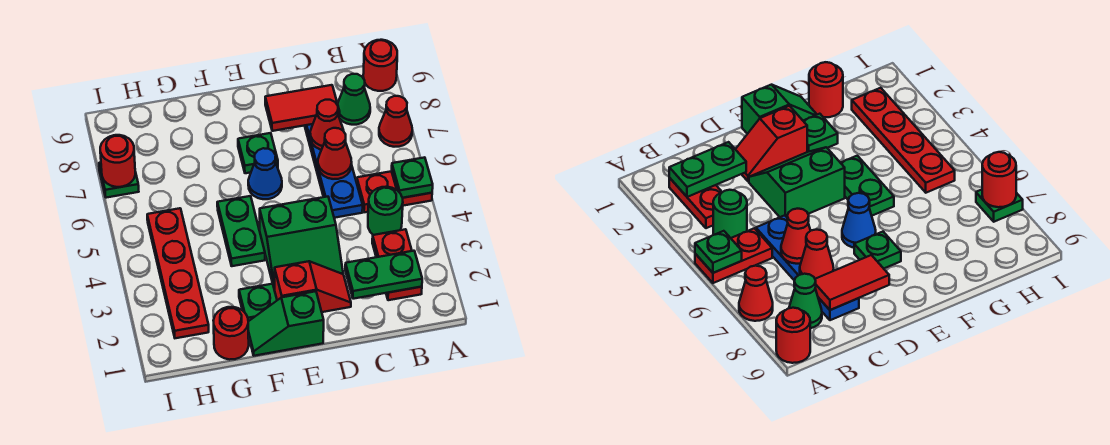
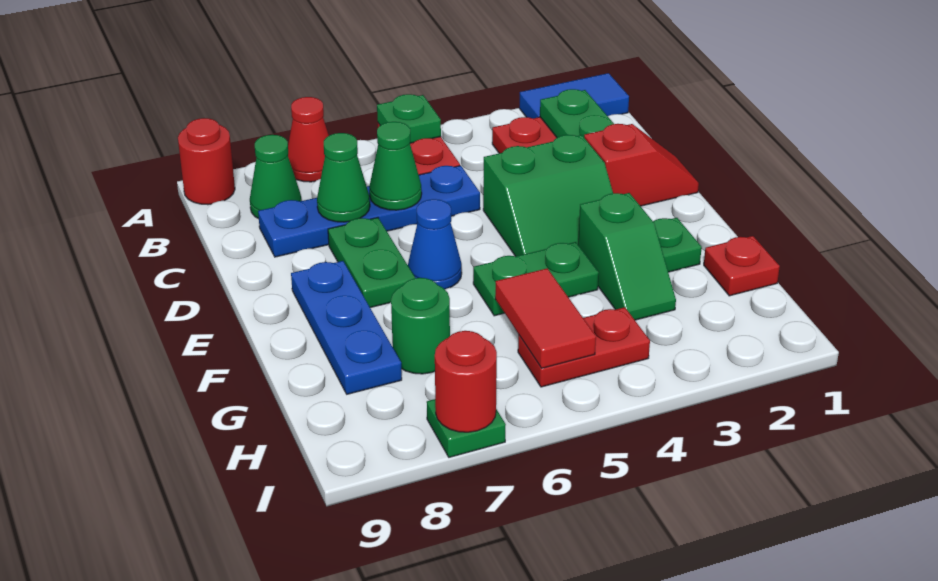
none -> blue 1x2 tile [519,73,629,119]
green 1x1 round brick [368,187,403,235] -> green 1x1 round brick moved to [391,278,450,374]
red 1x1 cone [318,128,352,179] -> green 1x1 cone [369,122,422,210]
red 1x1 cone [310,100,344,150] -> green 1x1 cone [317,133,370,222]
red 1x2 tile [265,85,340,131] -> red 1x2 tile moved to [495,268,596,368]
red 1x2 slope [274,261,351,312] -> red 1x2 slope turned to [584,124,699,206]
green 2x2 slope [260,197,343,289] -> green 2x2 slope turned to [483,135,613,256]
green 1x2 slope [248,291,324,356] -> green 1x2 slope moved to [578,193,676,320]
green 1x1 plate [238,133,278,173] -> green 1x2 plate [328,218,415,308]
none -> blue 1x3 plate [291,261,402,394]
red 1x1 round brick [213,307,249,360] -> red 1x1 plate [704,236,780,296]
red 1x4 plate [147,208,209,338] -> red 1x2 plate [518,307,650,387]

